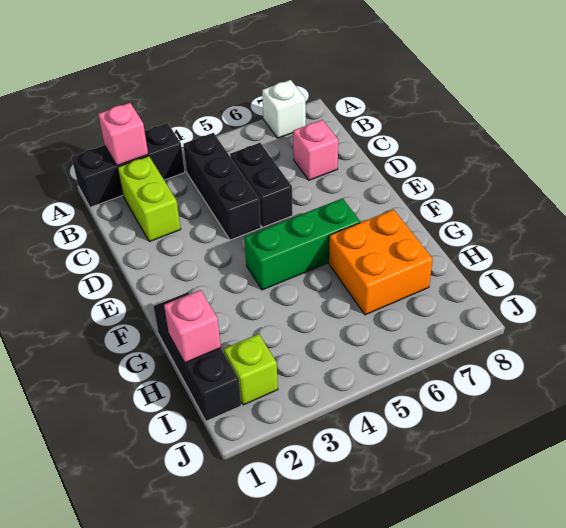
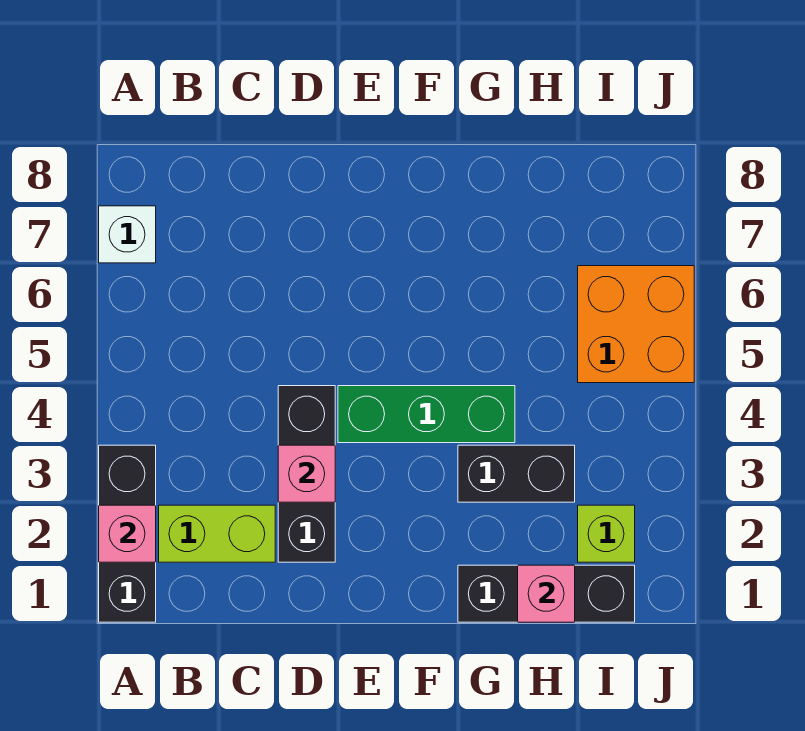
black 1x3 brick [183,133,261,240] -> black 1x3 brick turned to [278,386,335,562]
black 1x2 brick [230,143,293,227] -> black 1x2 brick moved to [458,445,575,502]
pink 1x1 brick [293,120,338,180] -> pink 1x1 brick moved to [278,445,335,502]
green 1x3 brick [244,198,360,290] -> green 1x3 brick turned to [338,386,515,443]
orange 2x2 brick [329,210,433,315] -> orange 2x2 brick moved to [578,266,694,383]

